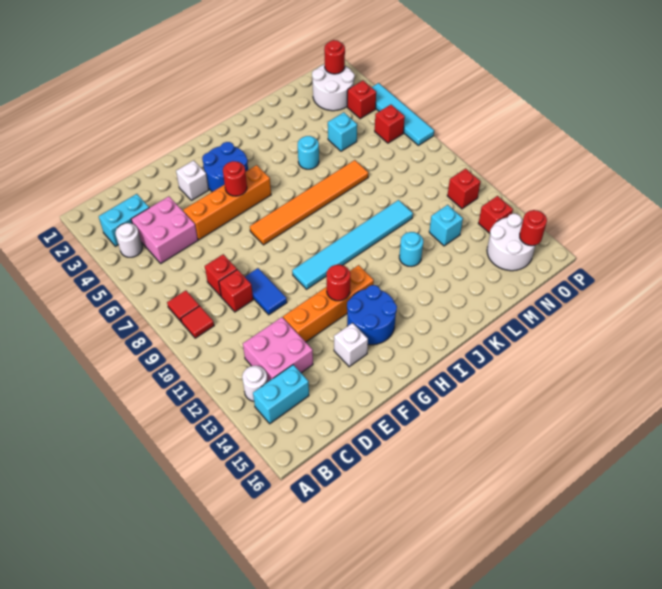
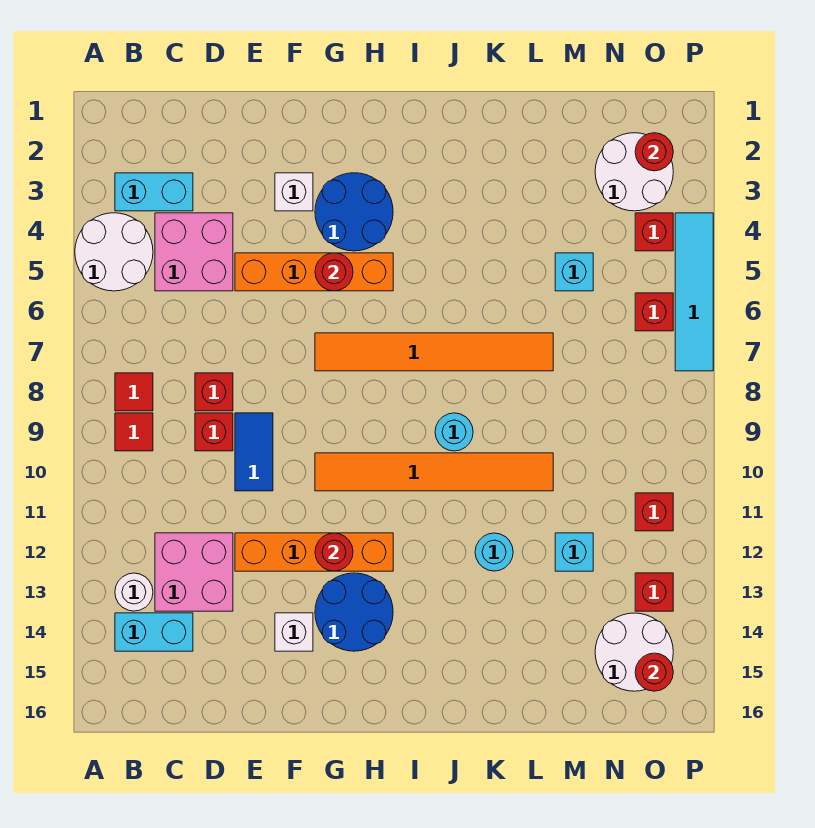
white 1x1 round brick [115,223,142,257] -> white 2x2 round brick [75,213,153,291]
cyan 1x6 tile [292,200,413,289] -> orange 1x6 tile [315,453,553,491]
cyan 1x1 round brick [298,136,319,169] -> cyan 1x1 round brick moved to [435,413,473,451]

